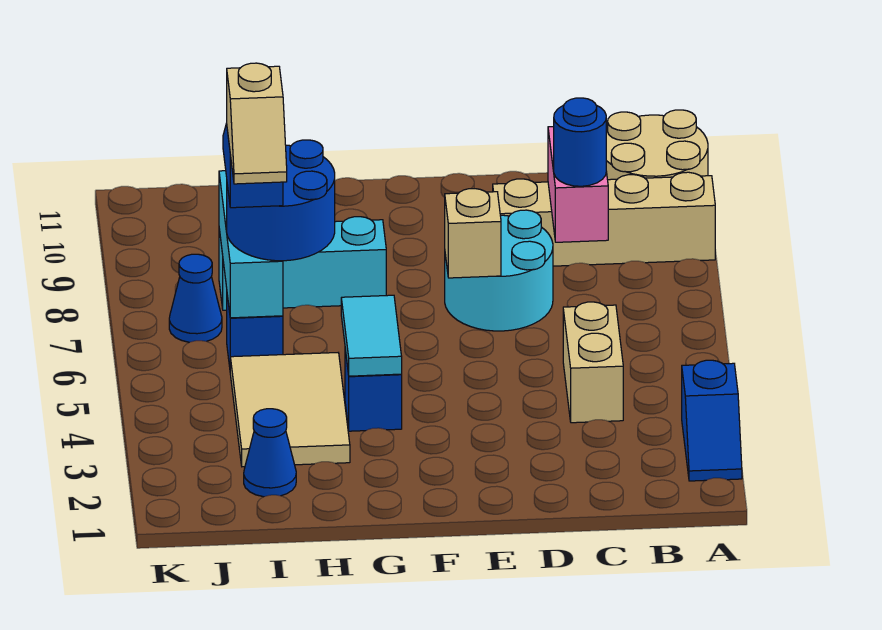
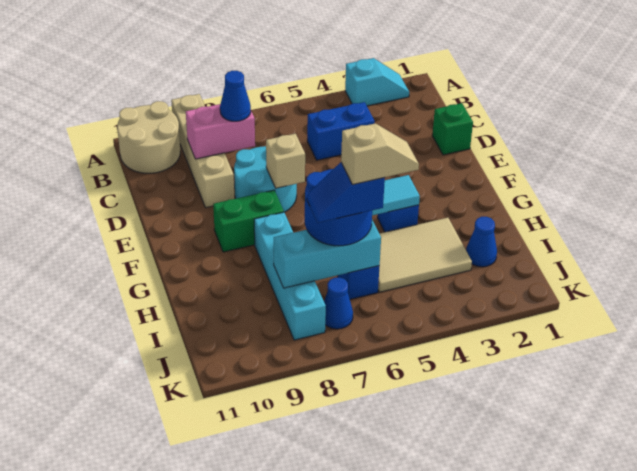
blue 1x2 slope [682,360,742,481] -> cyan 1x2 slope [345,58,409,106]
tan 1x2 brick [563,302,623,423] -> blue 1x2 brick [307,102,375,160]
blue 1x1 round brick [554,98,606,186] -> blue 1x1 cone [220,71,251,121]
none -> green 1x1 brick [432,103,473,155]
none -> green 1x2 brick [213,190,284,252]
cyan 1x3 brick [219,217,386,310] -> cyan 1x4 brick [254,212,326,340]

